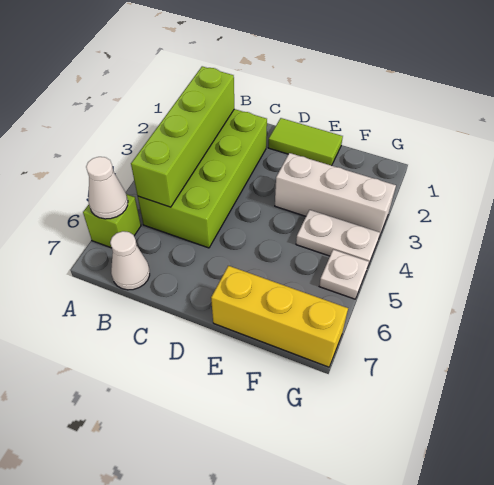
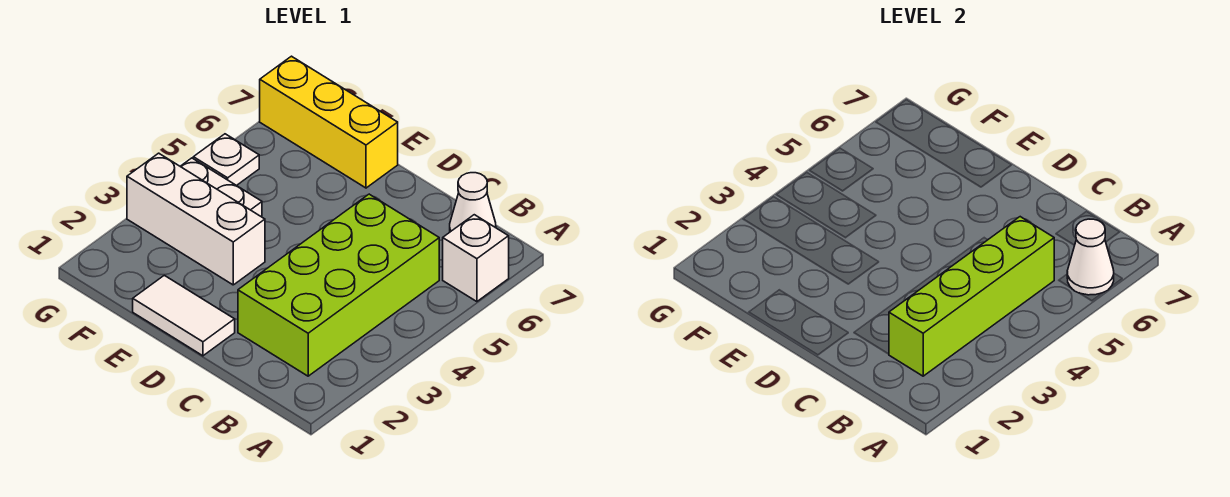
lime 1x1 brick [83,194,141,248] -> white 1x1 brick [443,215,509,302]
lime 1x2 tile [268,118,343,166] -> white 1x2 tile [133,275,235,356]

